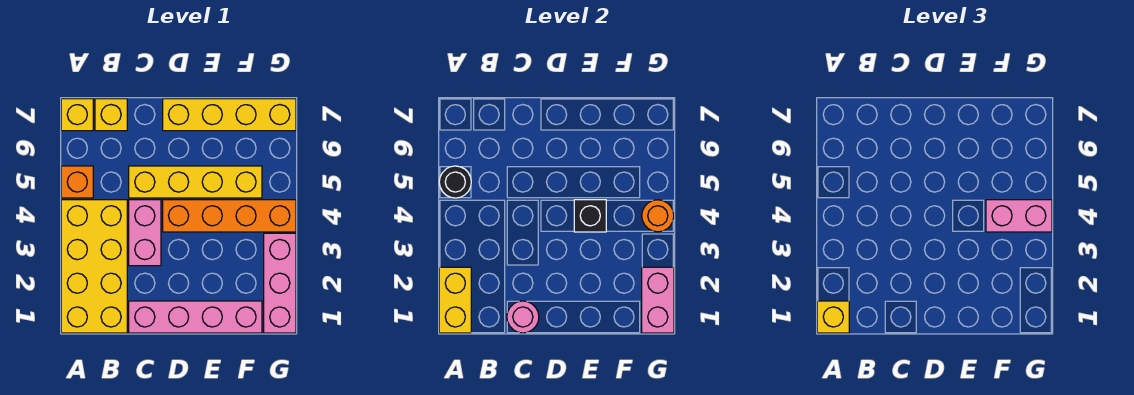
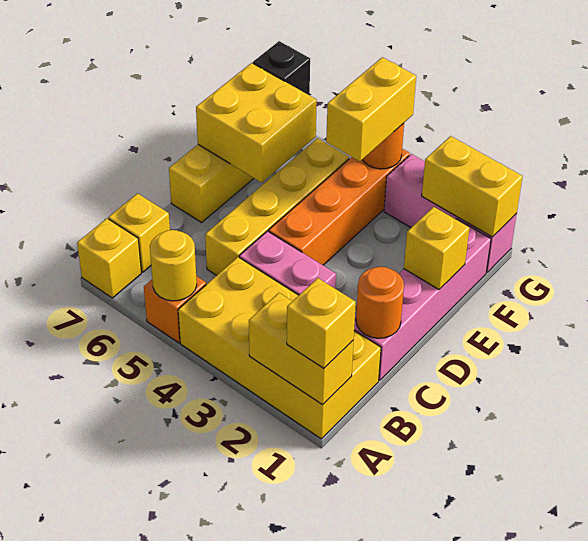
black 1x1 round brick [439,166,471,198] -> yellow 1x1 round brick [150,230,197,301]
pink 1x1 round brick [507,301,539,333] -> orange 1x1 round brick [356,267,404,338]
none -> yellow 1x1 brick [404,207,469,289]
black 1x1 brick [574,200,606,232] -> black 1x1 brick moved to [253,41,310,95]
none -> yellow 2x2 brick [196,63,317,183]
pink 1x2 brick [986,200,1052,232] -> yellow 1x2 brick [326,57,416,161]
pink 1x2 brick [642,267,674,333] -> yellow 1x2 brick [422,136,523,237]

